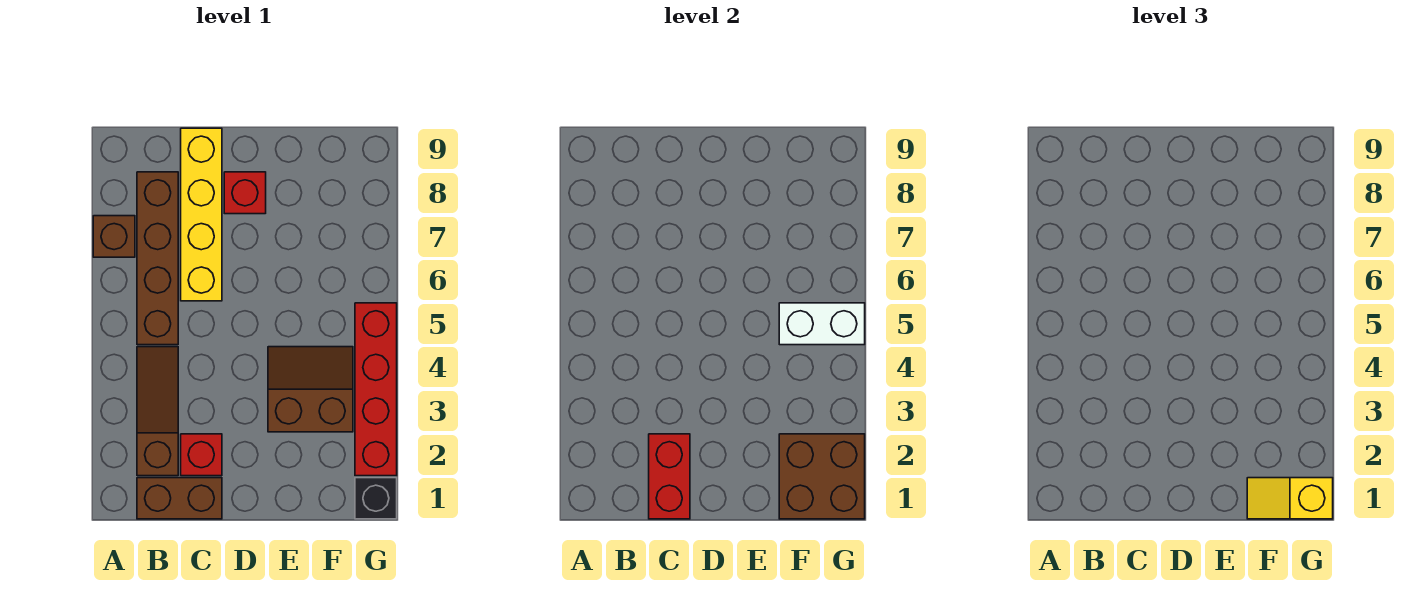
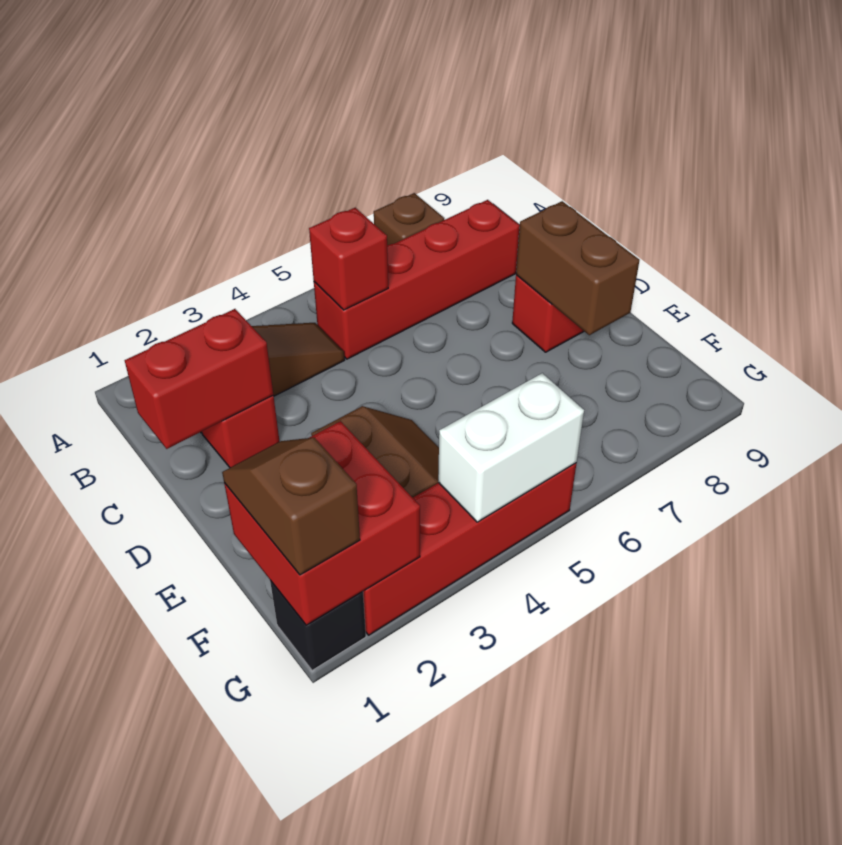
brown 1x2 brick [137,478,222,519] -> brown 1x2 brick moved to [516,201,639,335]
brown 1x4 brick [137,172,178,345] -> red 1x4 brick [314,200,520,359]
none -> red 1x1 brick [309,208,388,310]
yellow 1x4 brick [181,128,222,301] -> none
brown 2x2 brick [779,434,865,519] -> red 2x2 brick [224,421,420,625]
yellow 1x2 slope [1247,478,1333,519] -> brown 1x2 slope [222,438,360,575]
white 1x2 brick [779,303,865,345] -> white 1x2 brick turned to [438,373,584,522]

